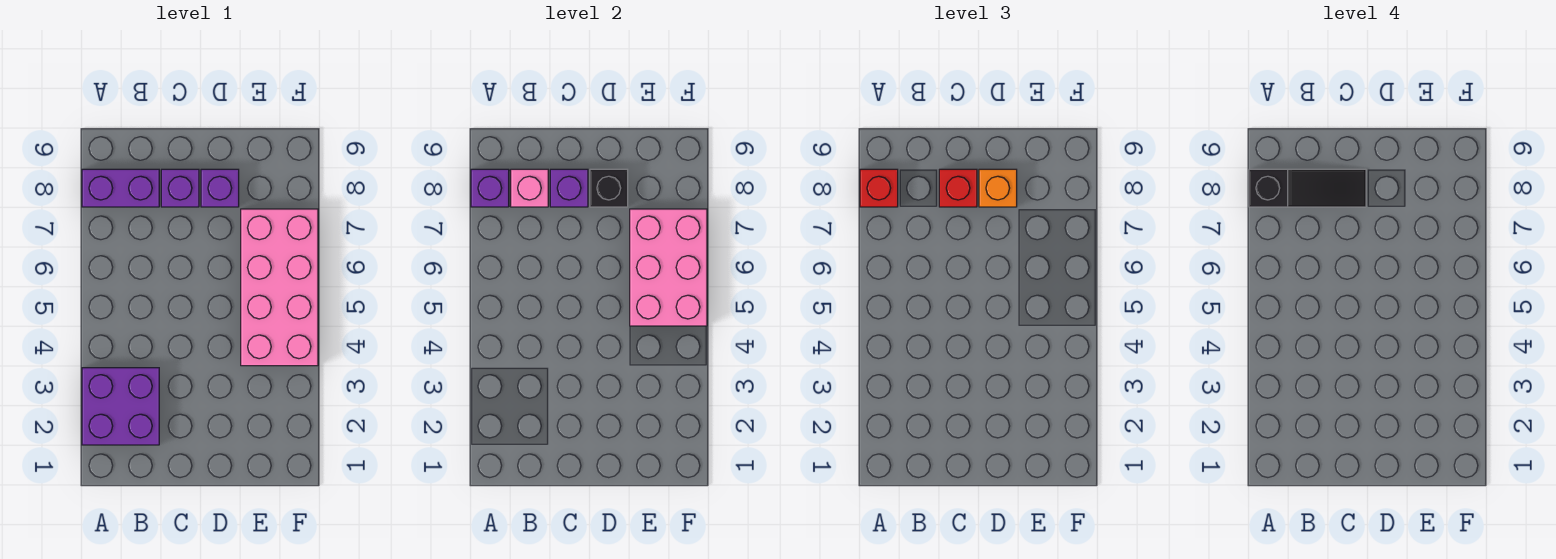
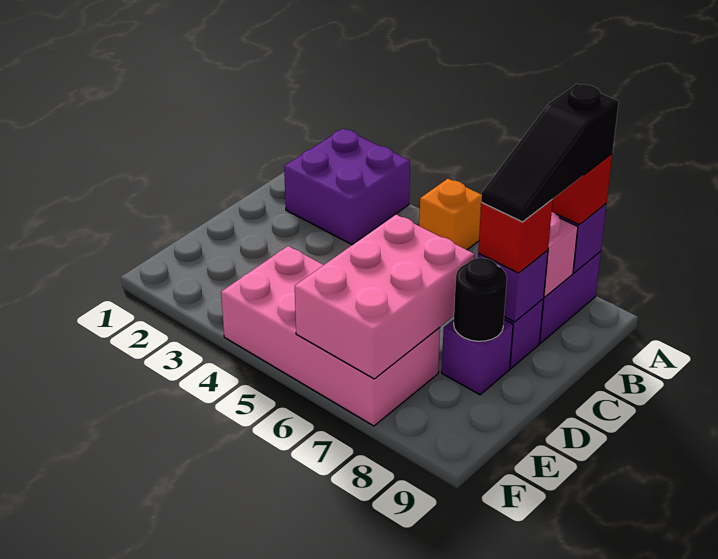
black 1x1 brick [590,169,628,207] -> black 1x1 round brick [454,258,507,341]
orange 1x1 brick [979,169,1017,207] -> orange 1x1 brick moved to [419,179,482,250]
pink 2x3 brick [630,209,707,326] -> pink 2x3 brick turned to [295,214,475,379]

